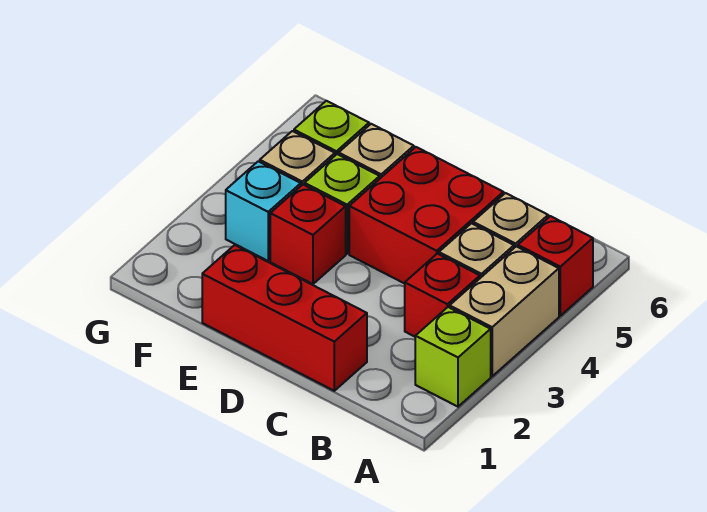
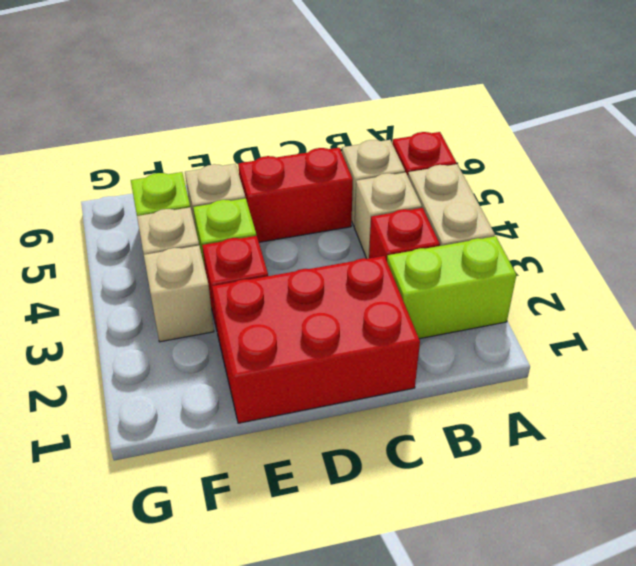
lime 1x1 brick [415,307,491,407] -> lime 1x2 brick [387,236,516,339]
red 1x3 brick [202,245,367,391] -> red 2x3 brick [212,256,420,423]
red 2x2 brick [349,147,503,284] -> red 1x2 brick [238,148,353,242]
cyan 1x1 brick [226,161,301,261] -> tan 1x1 brick [144,245,214,342]

